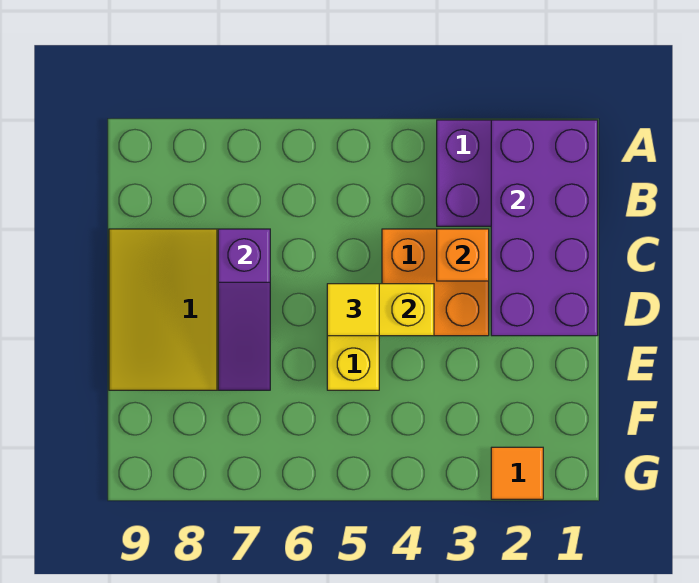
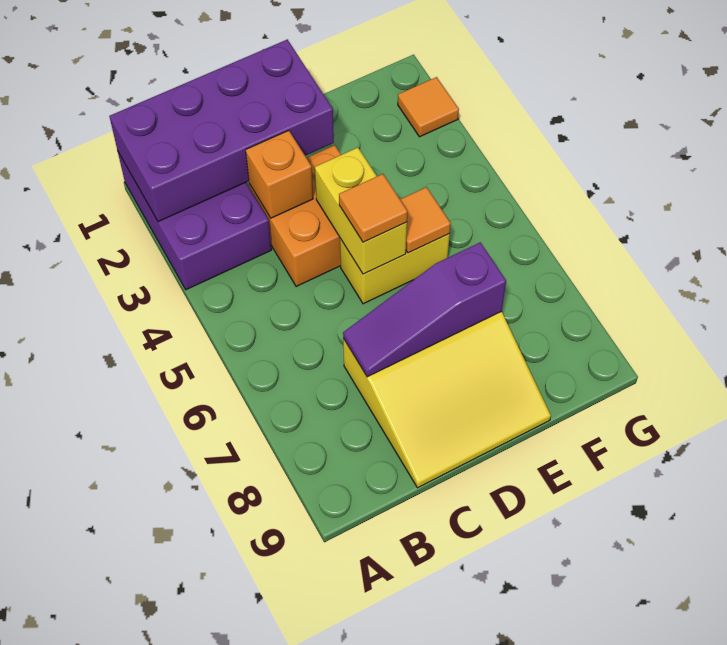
purple 1x3 slope [218,229,270,390] -> purple 1x3 slope turned to [343,242,506,377]
yellow 1x1 tile [327,284,379,336] -> orange 1x1 tile [339,174,408,242]
none -> orange 1x1 tile [400,187,451,253]

